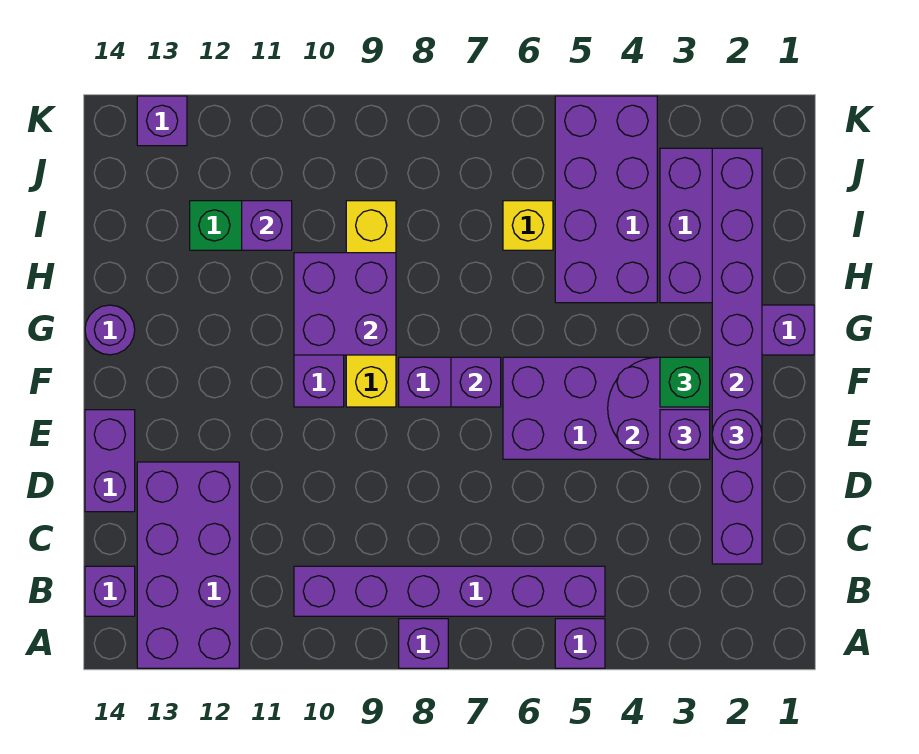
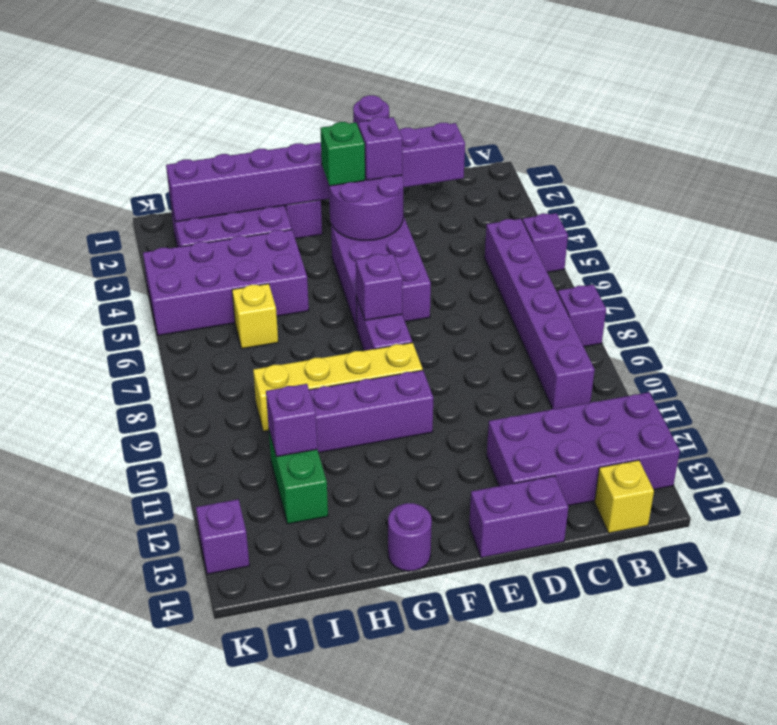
purple 1x1 brick [85,566,135,616] -> yellow 1x1 brick [595,460,654,533]
purple 2x2 brick [294,253,396,355] -> none

